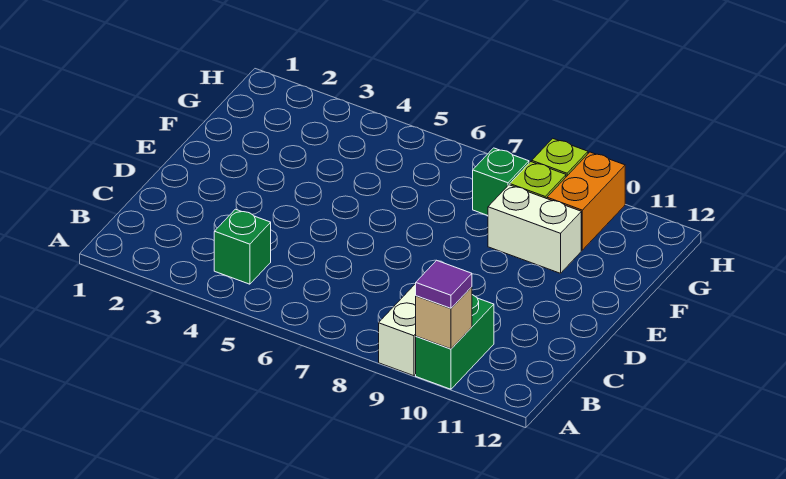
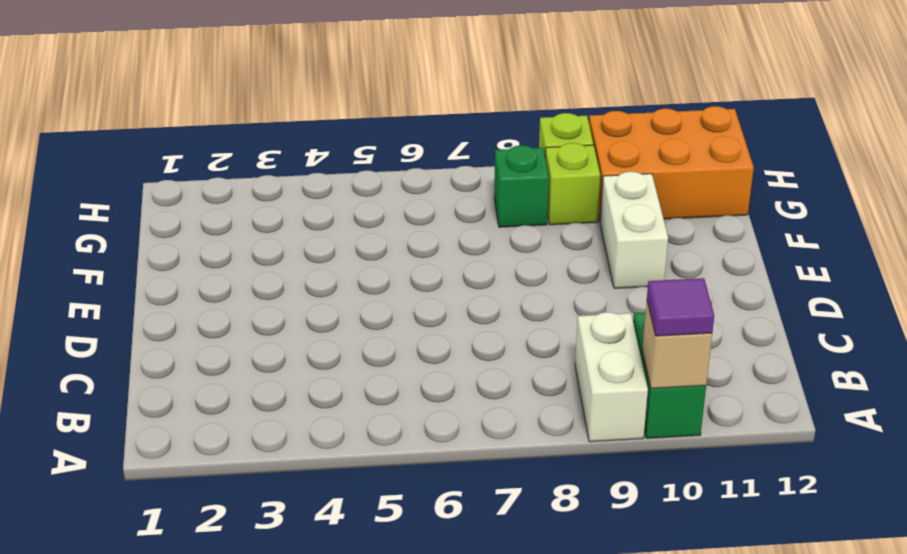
green 1x1 brick [214,209,271,284] -> none
white 1x2 brick [488,185,581,273] -> white 1x2 brick turned to [600,172,668,288]
orange 1x2 brick [547,152,625,250] -> orange 2x3 brick [589,106,754,221]

